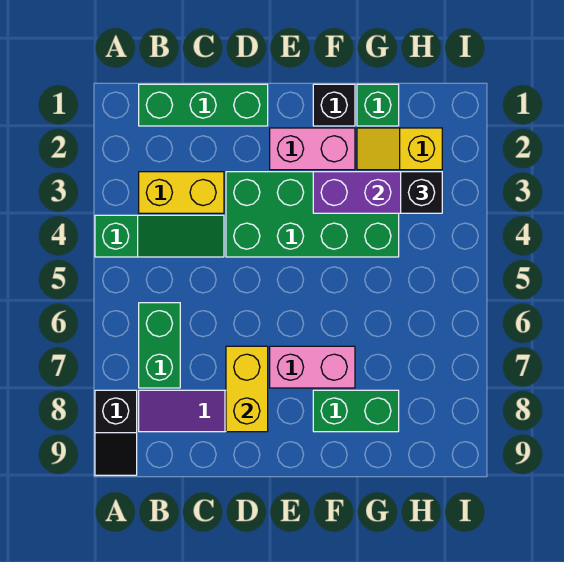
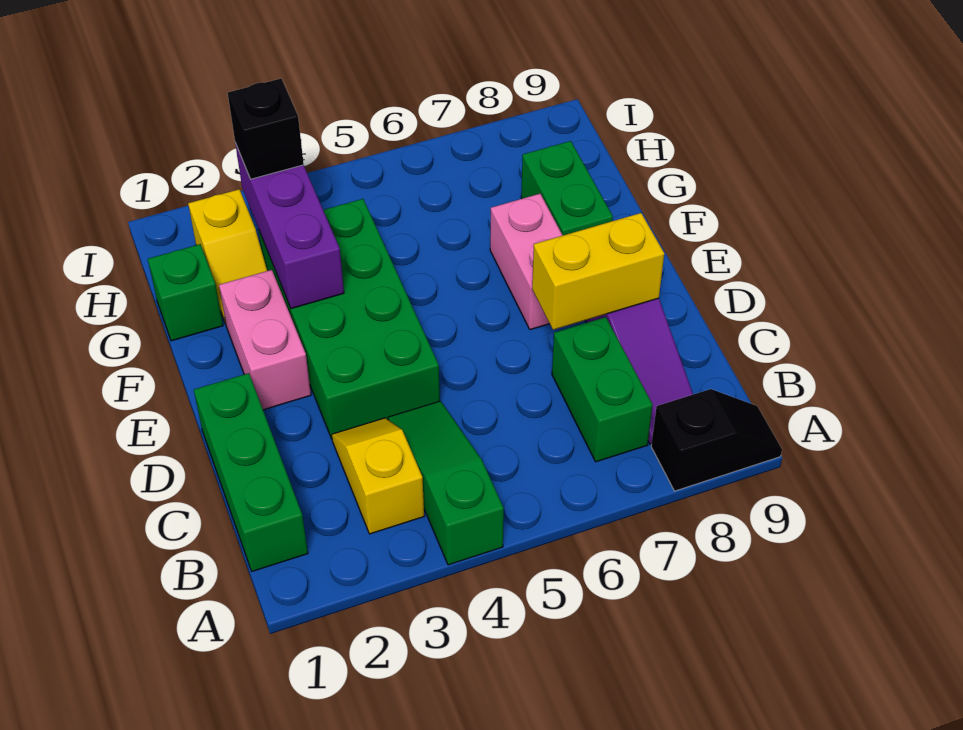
yellow 1x2 brick [139,172,224,213] -> yellow 1x2 slope [332,418,424,534]
green 1x2 brick [139,303,180,388] -> green 1x2 brick turned to [552,317,653,462]
black 1x1 brick [313,84,355,126] -> none

